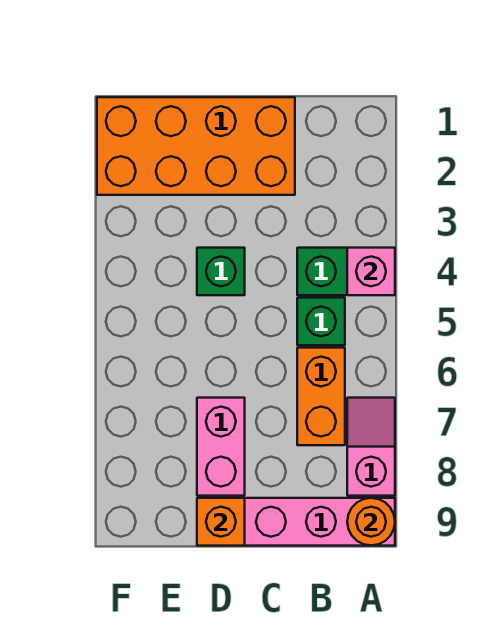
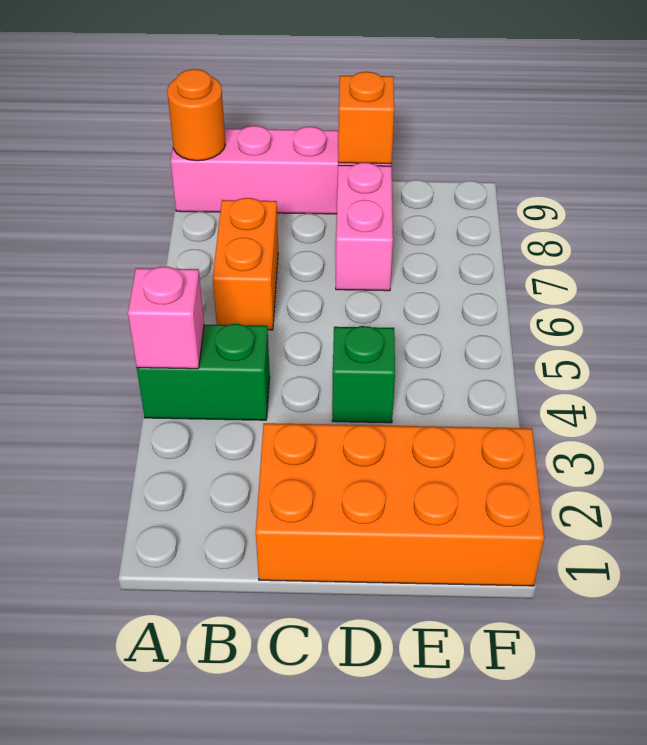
pink 1x2 slope [347,398,395,496] -> none
green 1x1 brick [297,298,345,345] -> none

